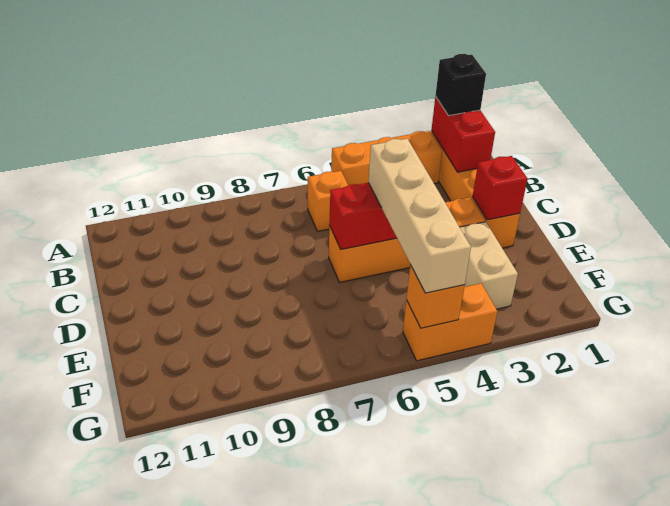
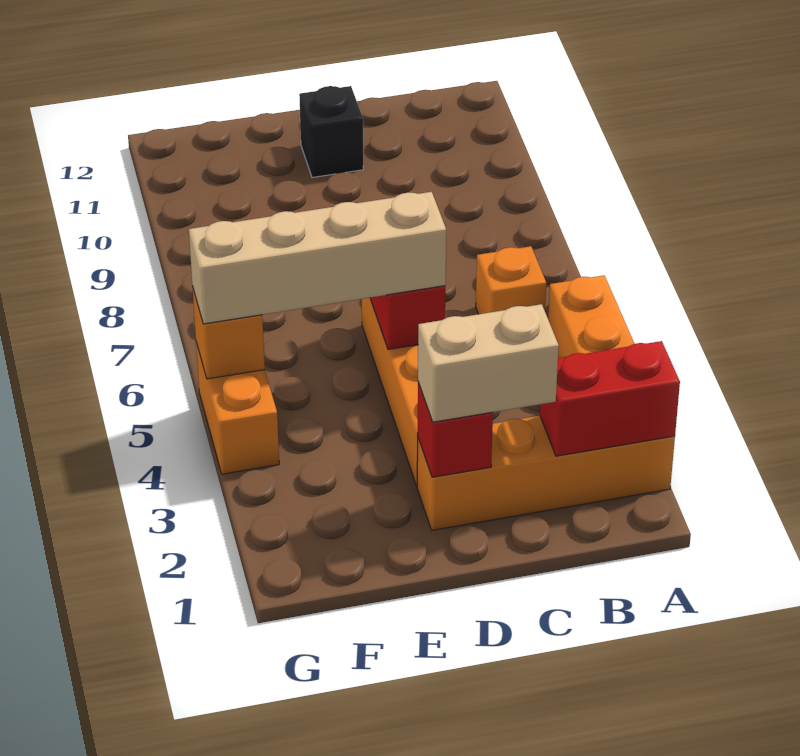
black 1x1 brick [435,54,486,116] -> black 1x1 brick moved to [299,86,363,177]
tan 1x2 brick [460,222,518,309] -> tan 1x2 brick moved to [418,304,559,422]

